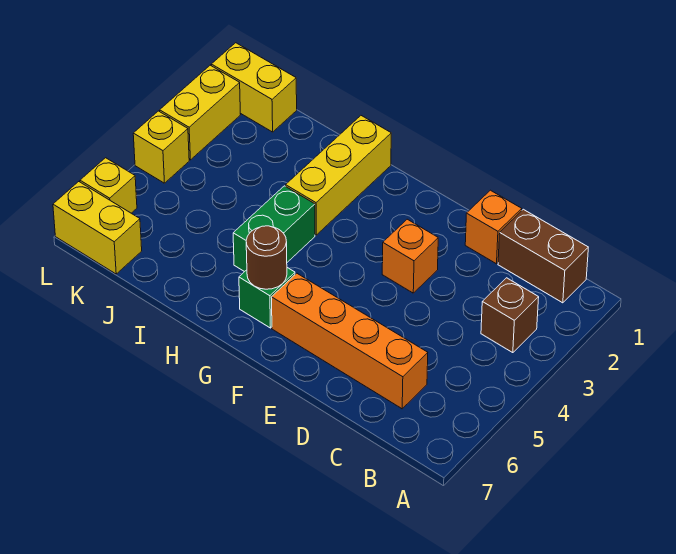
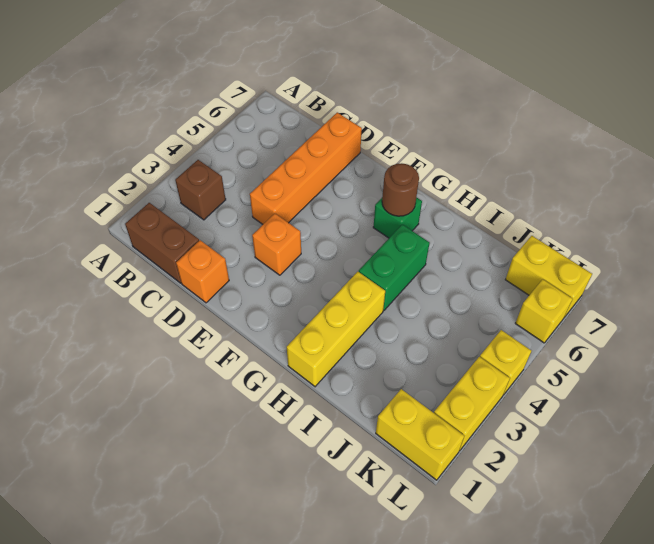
orange 1x4 brick [271,273,428,409] -> orange 1x4 brick turned to [250,113,362,224]

